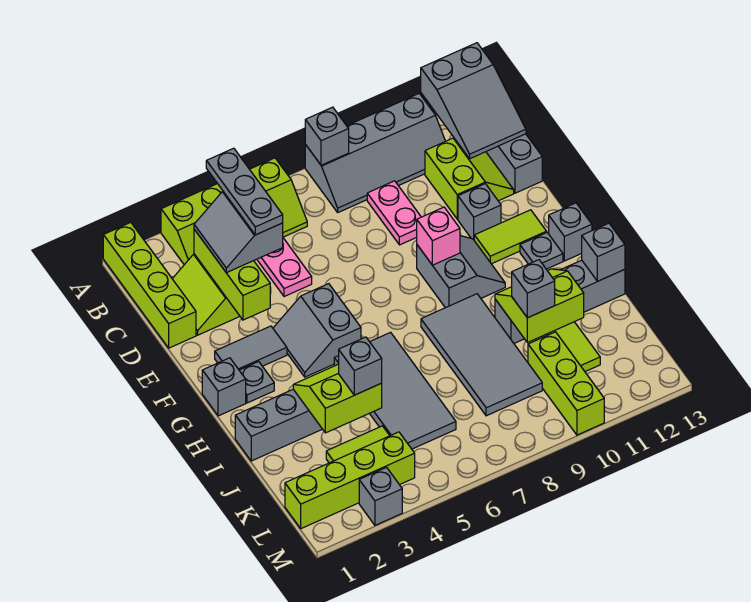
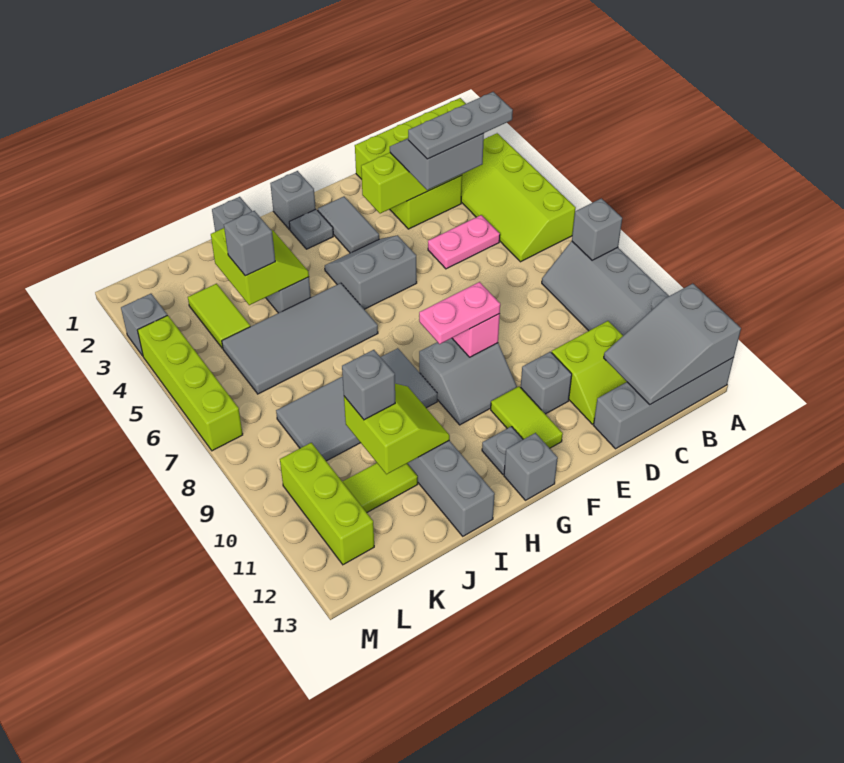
pink 1x2 plate [367,181,421,245] -> pink 1x2 plate moved to [419,282,500,344]
grey 1x1 brick [582,223,625,281] -> none
lime 1x3 brick [528,332,604,435] -> lime 1x3 brick turned to [280,443,374,565]
lime 1x4 brick [285,432,415,529] -> lime 1x4 brick moved to [137,315,243,451]

